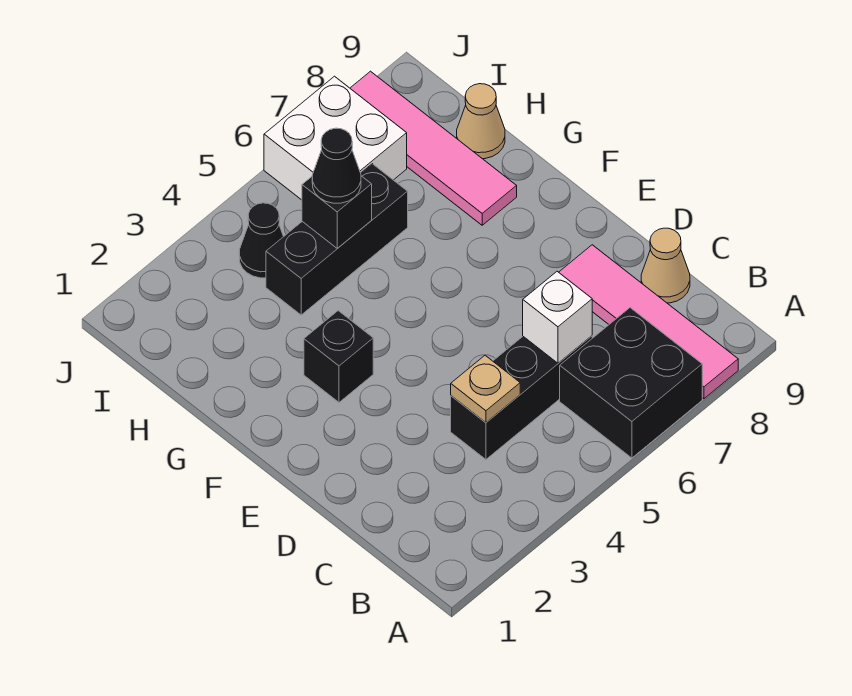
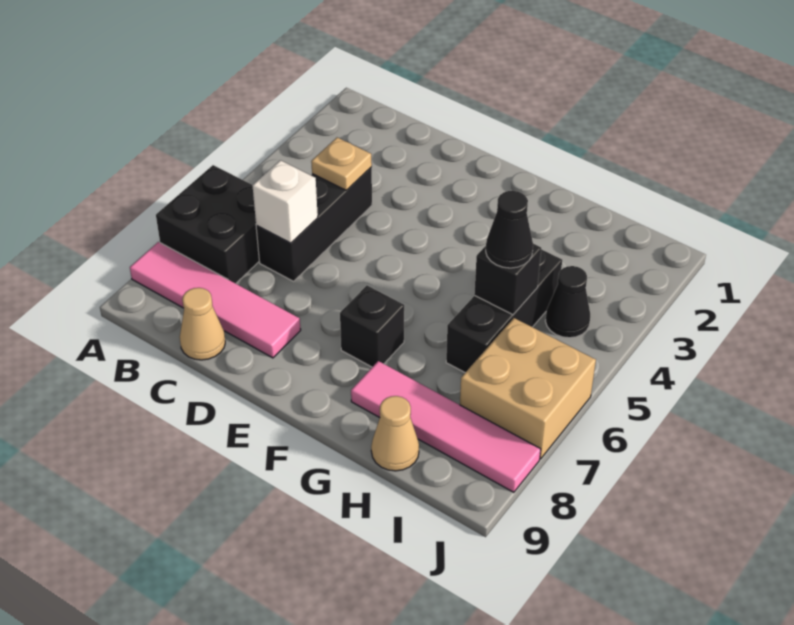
black 1x1 brick [304,311,373,402] -> black 1x1 brick moved to [340,286,404,367]
white 2x2 brick [264,76,407,200] -> tan 2x2 brick [460,318,596,459]

